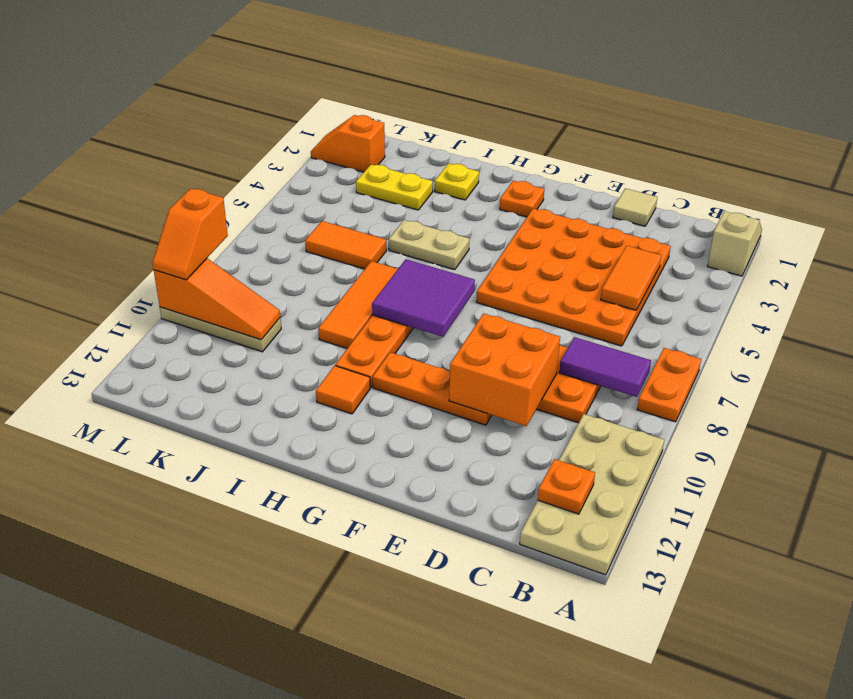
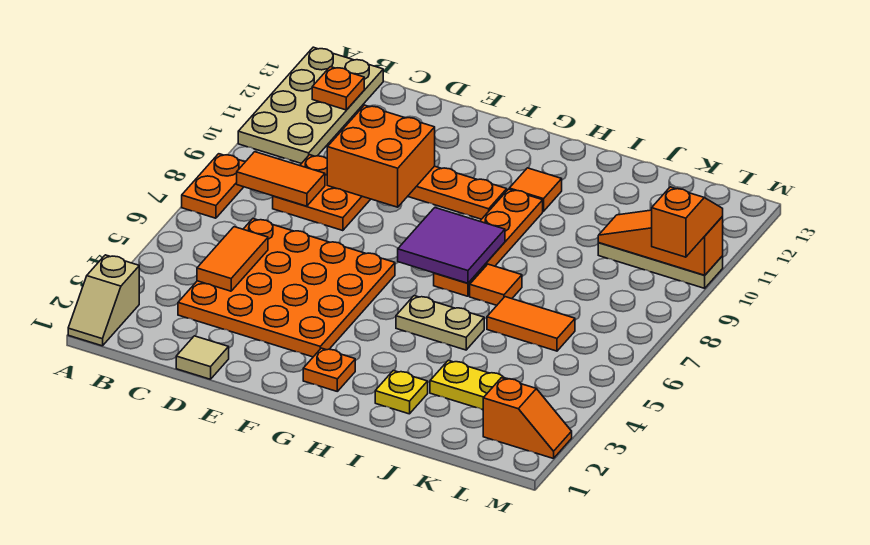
purple 1x2 tile [559,337,651,397] -> orange 1x2 tile [237,152,325,206]
orange 1x3 tile [318,261,398,348] -> orange 1x1 tile [470,264,522,305]

